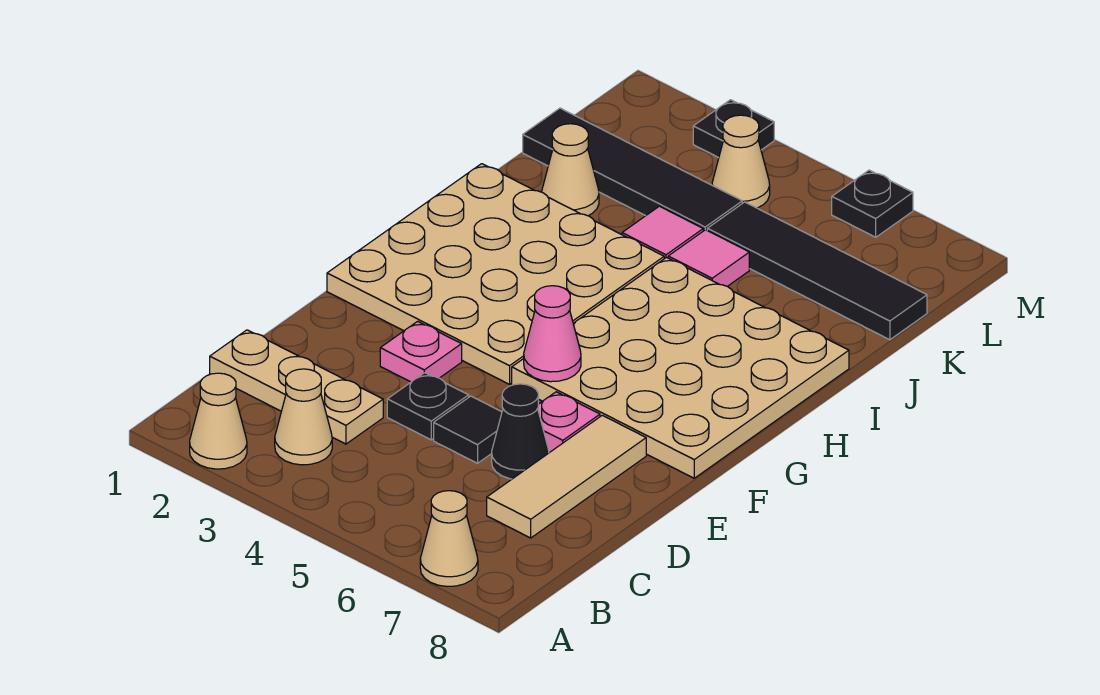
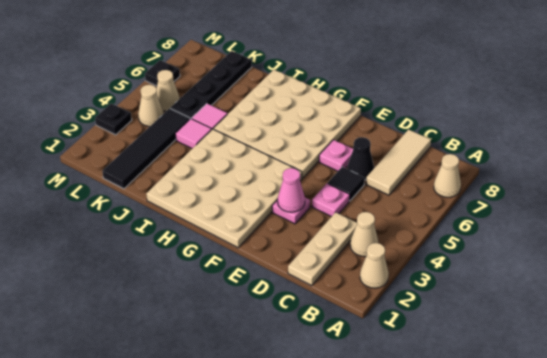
tan 1x3 tile [487,415,646,538] -> tan 1x3 tile turned to [366,130,431,195]
black 1x1 plate [387,373,469,440] -> pink 1x1 plate [312,183,350,217]
pink 1x1 cone [524,286,581,382] -> pink 1x1 cone moved to [278,168,305,212]
tan 1x1 cone [542,124,599,216] -> tan 1x1 cone moved to [156,70,180,111]
black 1x4 tile [707,202,927,340] -> black 1x4 plate [170,51,252,119]

